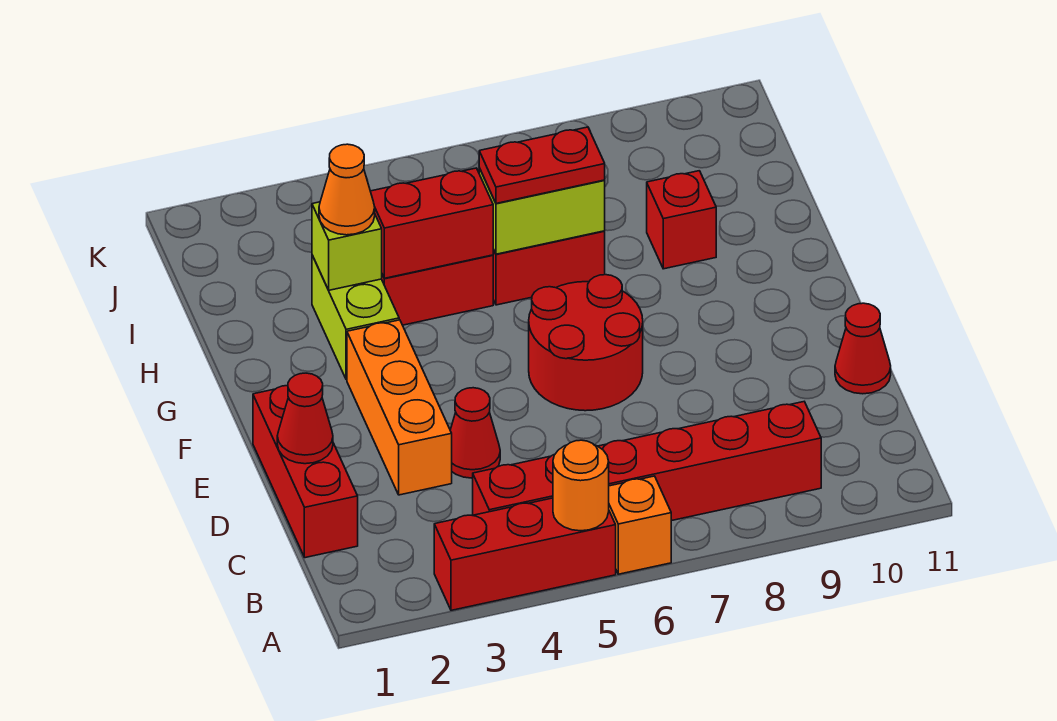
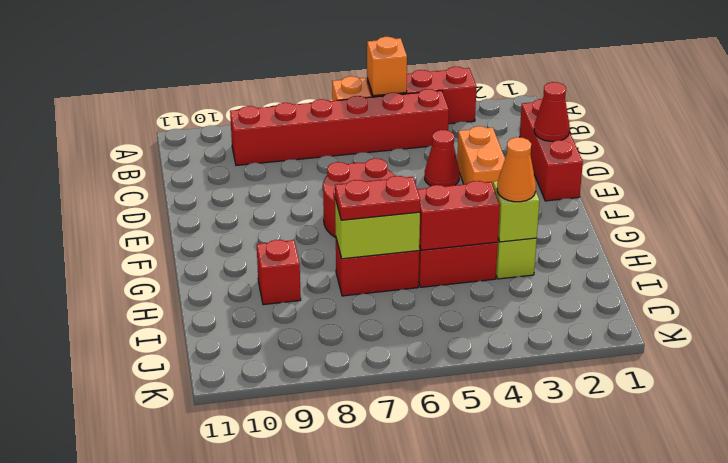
orange 1x1 round brick [553,440,609,531] -> orange 1x1 brick [367,37,407,96]
orange 1x3 brick [347,320,452,495] -> orange 1x2 brick [457,126,505,185]
red 1x1 cone [835,303,891,394] -> none

